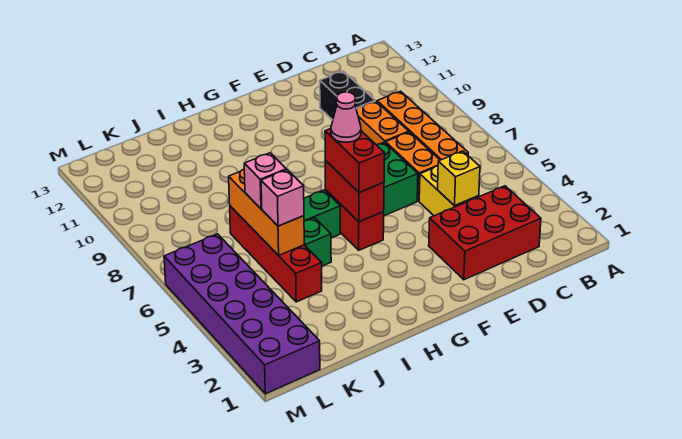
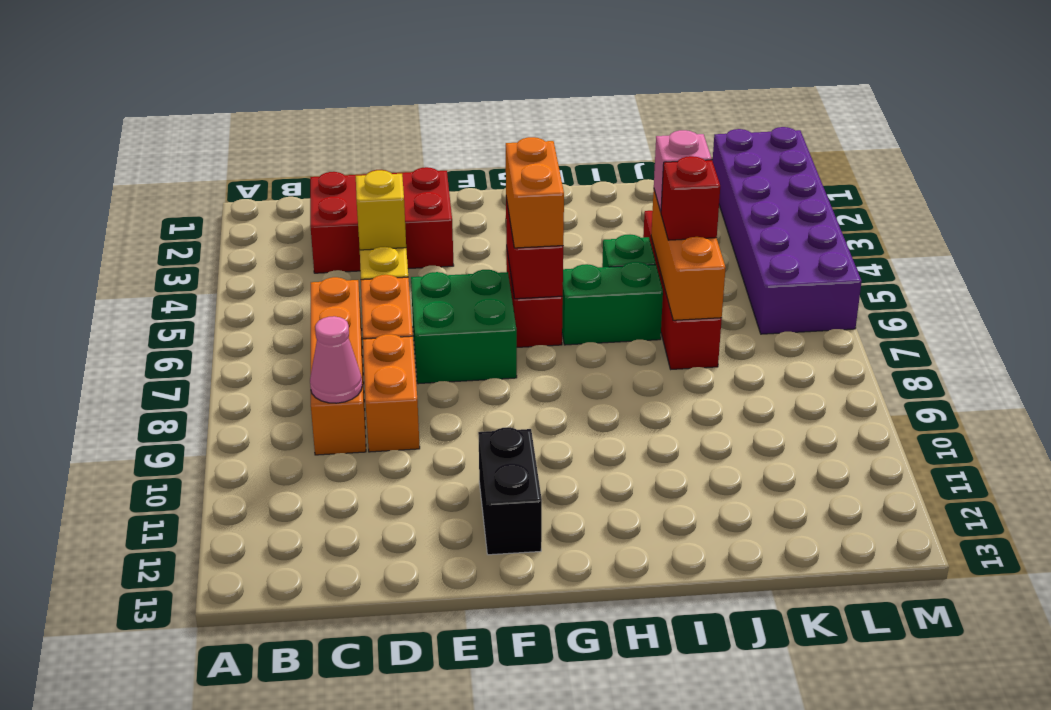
black 1x2 brick [320,71,375,120] -> black 1x2 brick moved to [478,427,542,555]
red 1x2 brick [325,129,385,193] -> orange 1x2 brick [506,137,564,248]
pink 1x1 cone [331,92,361,142] -> pink 1x1 cone moved to [310,316,362,403]
pink 1x1 brick [244,153,286,209] -> red 1x1 brick [661,156,720,240]

